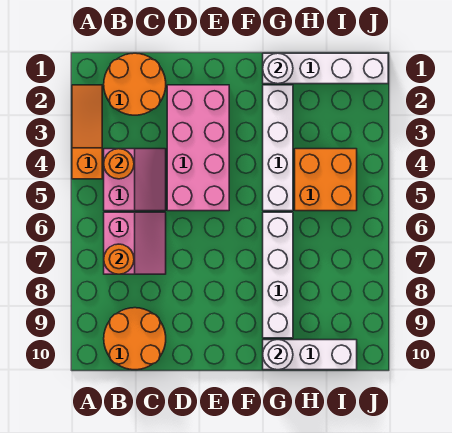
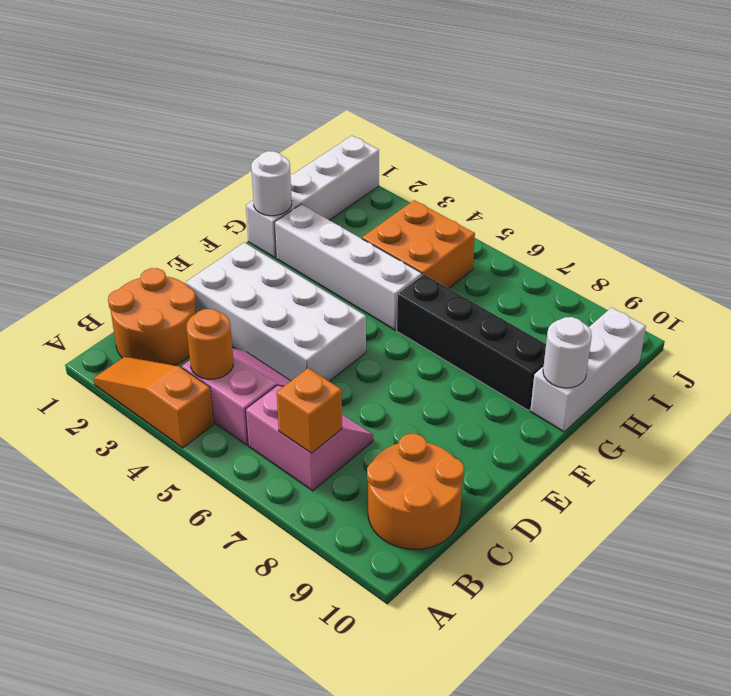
orange 1x1 round brick [104,244,134,274] -> orange 1x1 brick [277,368,342,453]
pink 2x4 brick [167,85,229,211] -> white 2x4 brick [186,242,366,381]
white 1x4 brick [263,212,293,338] -> black 1x4 brick [397,274,546,410]

